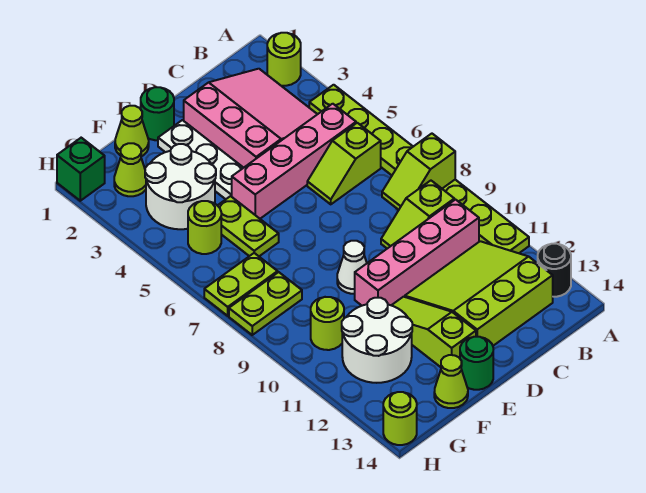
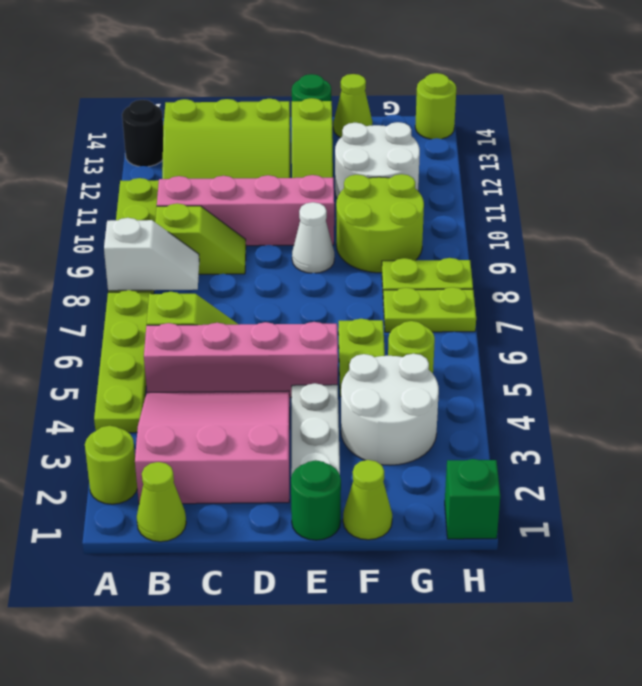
lime 1x2 slope [382,134,455,210] -> white 1x2 slope [104,218,199,291]
pink 3x3 slope [184,69,317,168] -> pink 3x3 slope turned to [135,391,290,504]
lime 1x1 cone [114,143,146,196] -> lime 1x1 cone moved to [137,462,186,542]
lime 1x1 round brick [311,297,344,350] -> lime 2x2 round brick [336,174,424,273]

